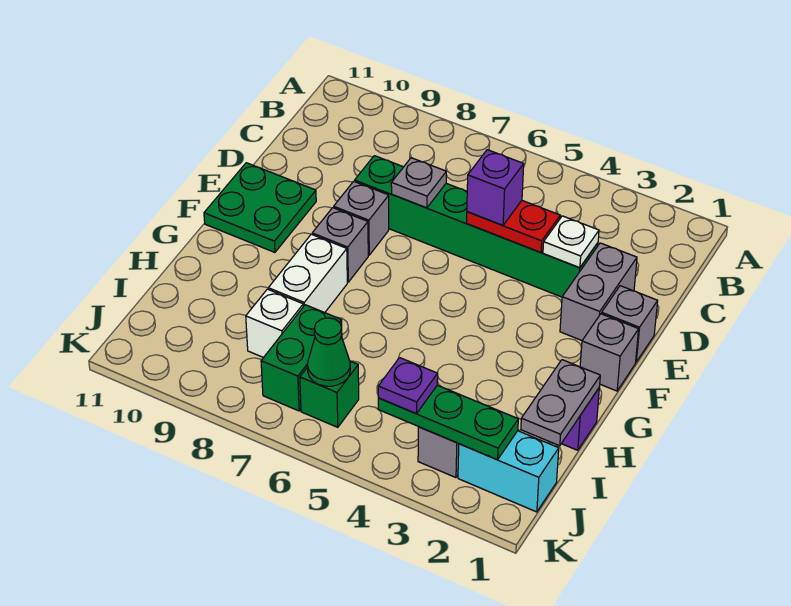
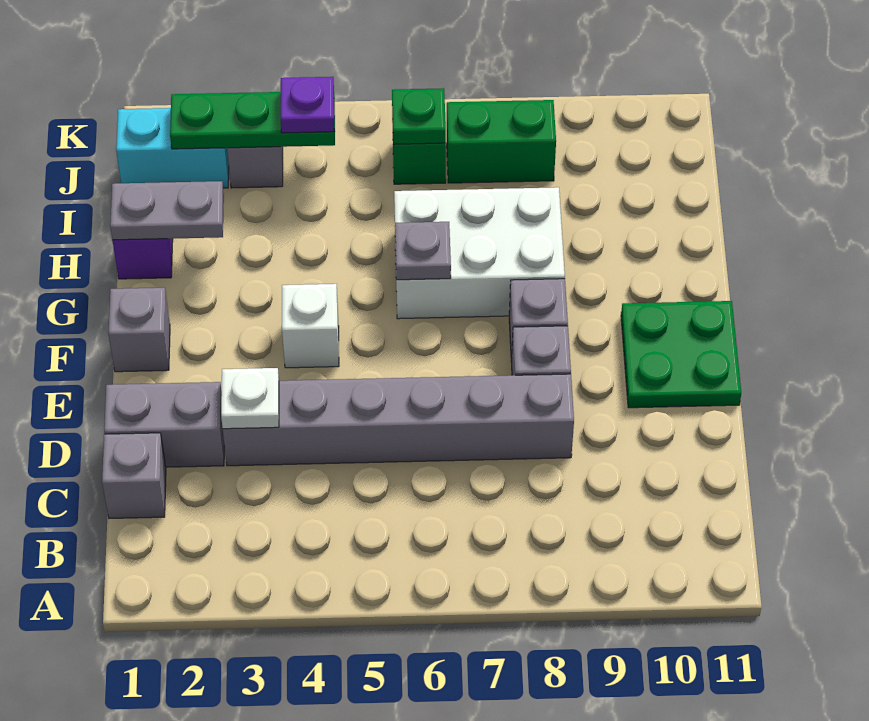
grey 1x2 brick [560,243,637,340] -> grey 1x2 brick turned to [104,382,224,467]
green 1x6 brick [355,156,598,297] -> grey 1x6 brick [223,374,574,466]
red 1x2 plate [467,201,560,253] -> none
purple 1x1 brick [467,150,524,225] -> none
grey 1x1 plate [391,158,446,208] -> grey 1x1 plate moved to [395,222,451,280]
grey 1x1 brick [602,286,658,362] -> grey 1x1 brick moved to [102,433,166,518]
white 1x2 brick [268,234,347,313] -> white 2x3 brick [394,187,565,319]
grey 1x2 plate [521,360,600,446] -> grey 1x2 plate turned to [110,181,224,240]
green 1x2 brick [261,305,342,411] -> green 1x2 brick turned to [447,100,556,183]
white 1x1 brick [246,289,303,358] -> white 1x1 brick moved to [282,284,339,368]
green 1x1 cone [308,318,350,386] -> green 1x1 plate [392,88,446,144]

